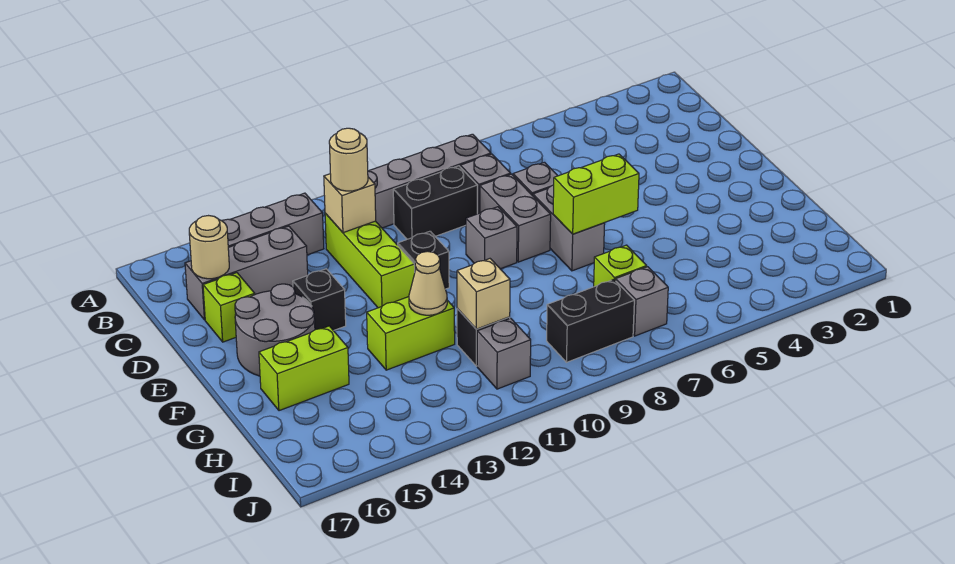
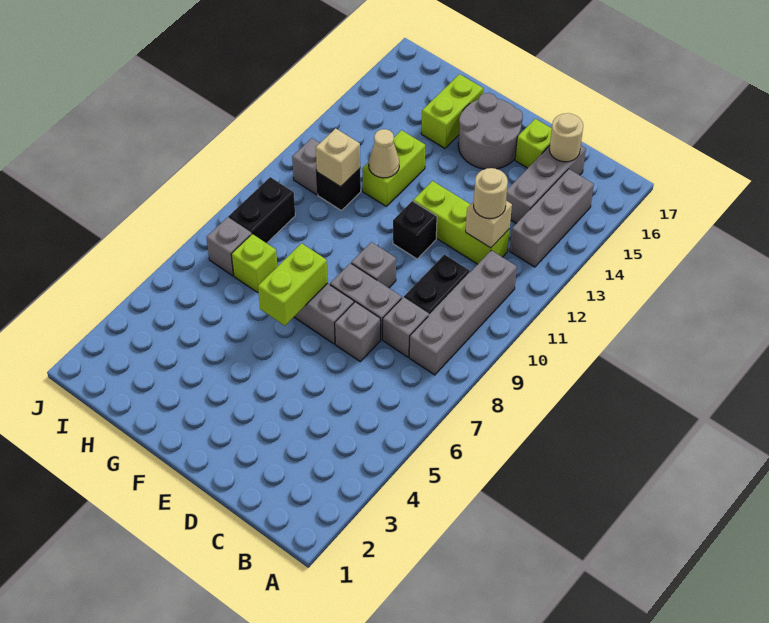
black 1x1 brick [293,269,346,331] -> none

